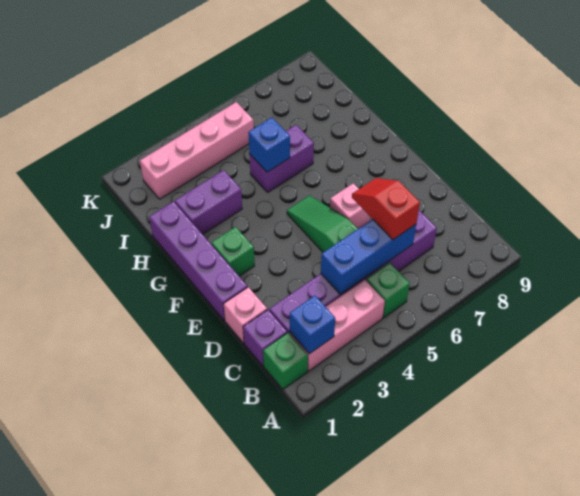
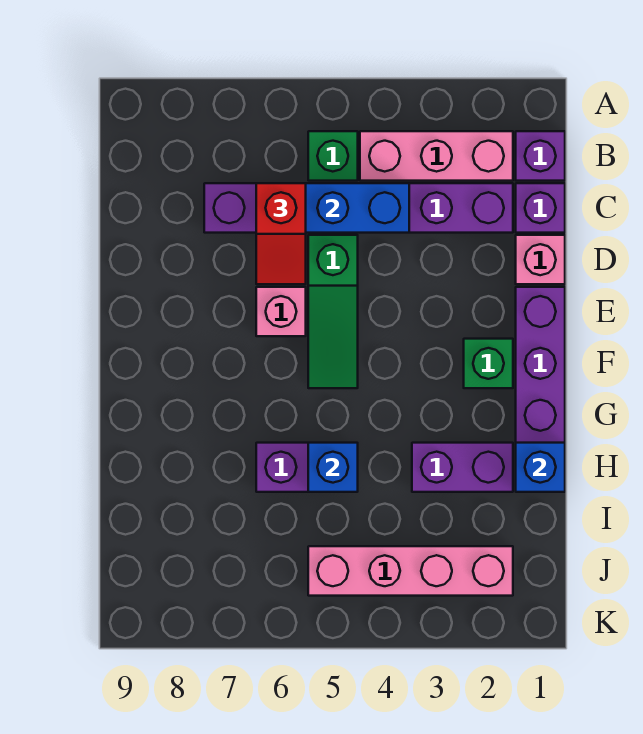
green 1x1 brick [263,333,308,389] -> purple 1x1 brick [516,131,565,181]
blue 1x1 brick [290,296,335,354] -> blue 1x1 brick moved to [516,443,565,492]

